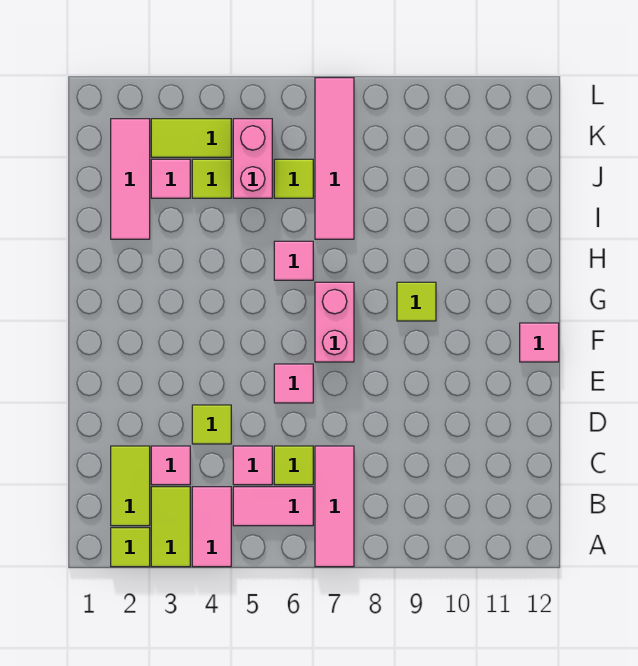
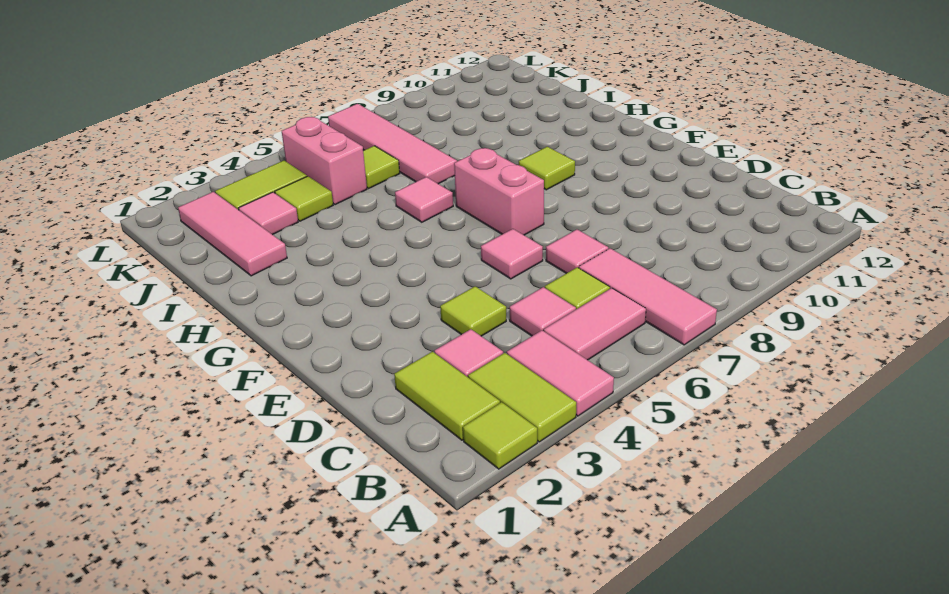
pink 1x1 tile [520,323,559,362] -> pink 1x1 tile moved to [546,229,608,273]

